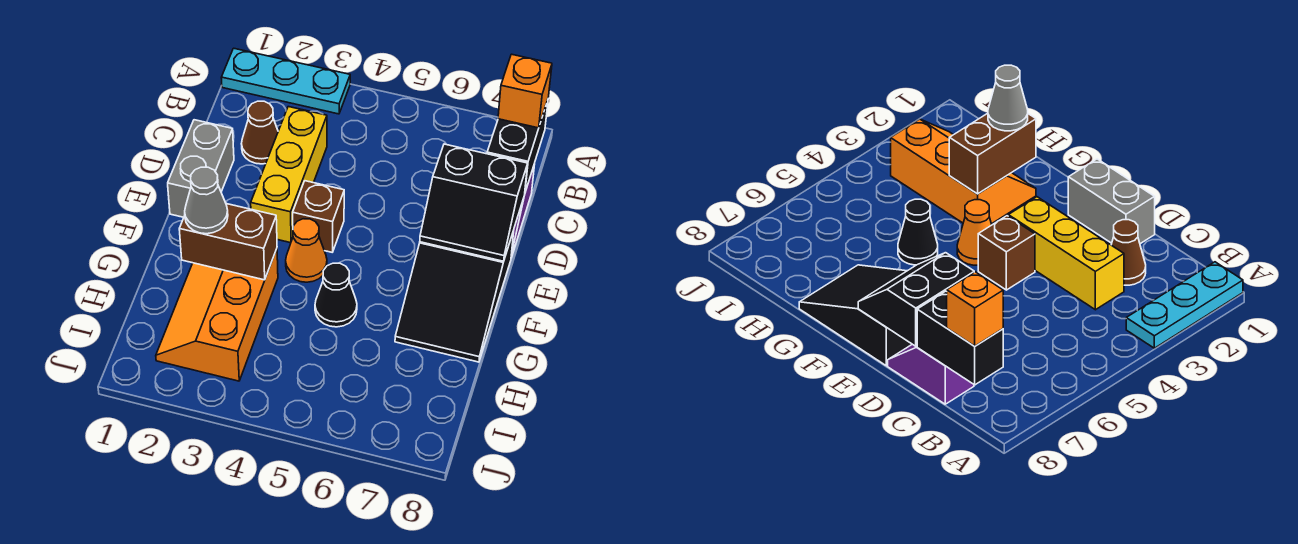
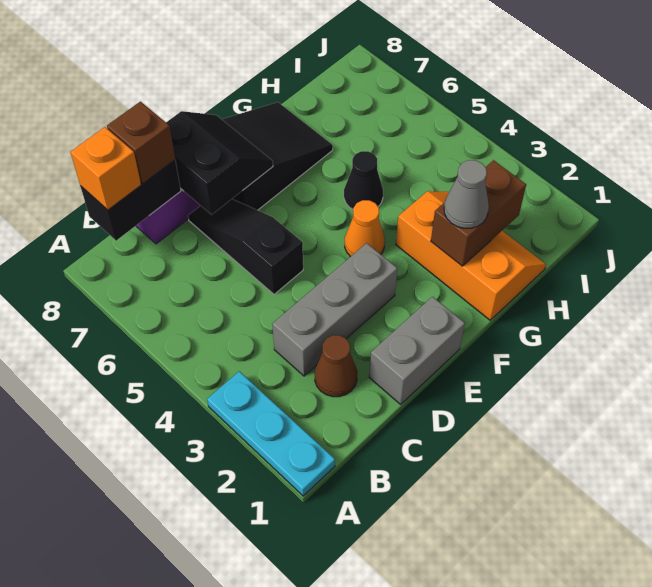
yellow 1x3 brick [251,107,327,243] -> grey 1x3 brick [272,243,397,376]
none -> black 1x3 slope [188,199,303,294]
brown 1x1 brick [293,181,344,252] -> brown 1x1 brick moved to [107,102,175,183]
orange 2x3 slope [156,249,278,381] -> orange 2x3 slope turned to [396,191,546,320]
brown 1x2 brick [179,204,277,280] -> brown 1x2 brick turned to [431,160,526,266]

